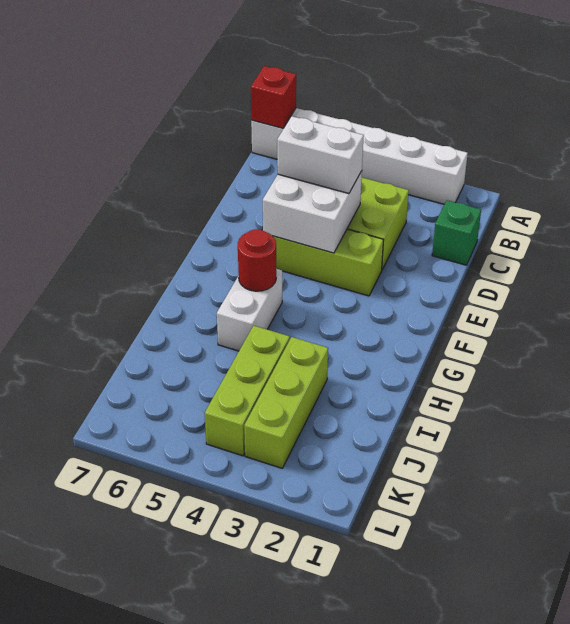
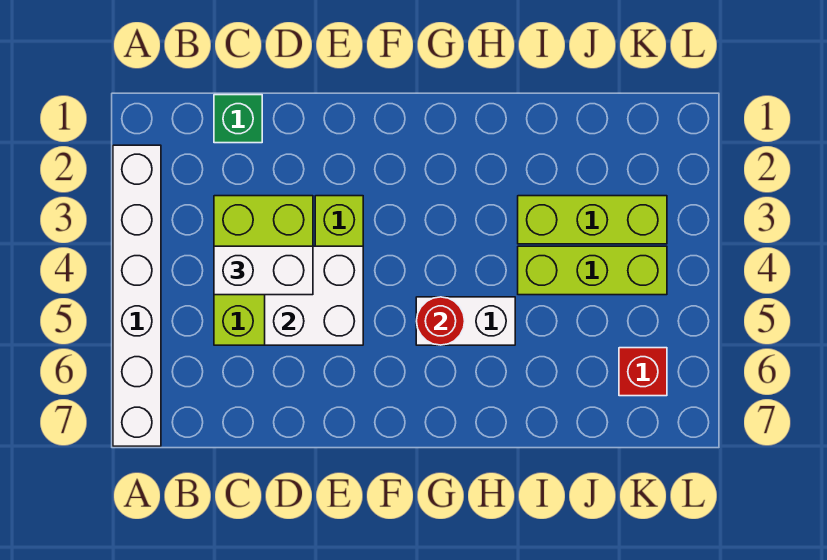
red 1x1 brick [251,66,296,128] -> red 1x1 brick moved to [619,348,667,396]
white 1x2 brick [277,116,364,193] -> white 1x2 brick turned to [214,246,313,295]

